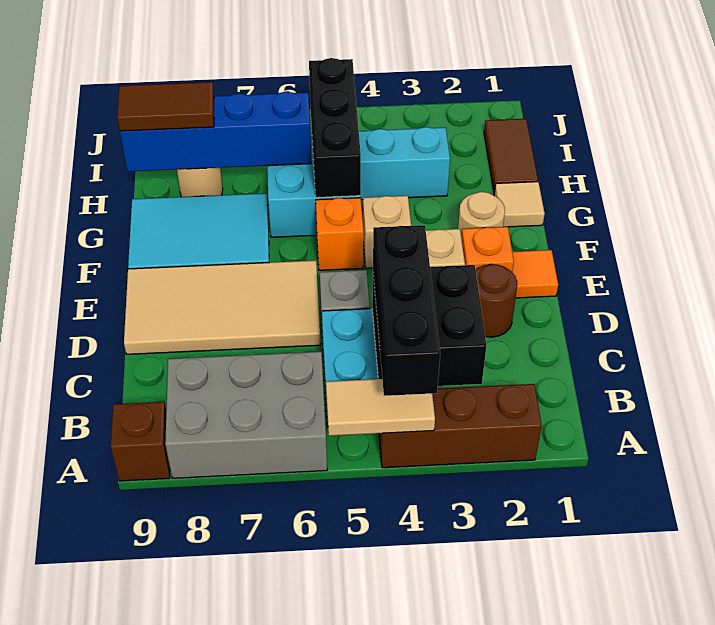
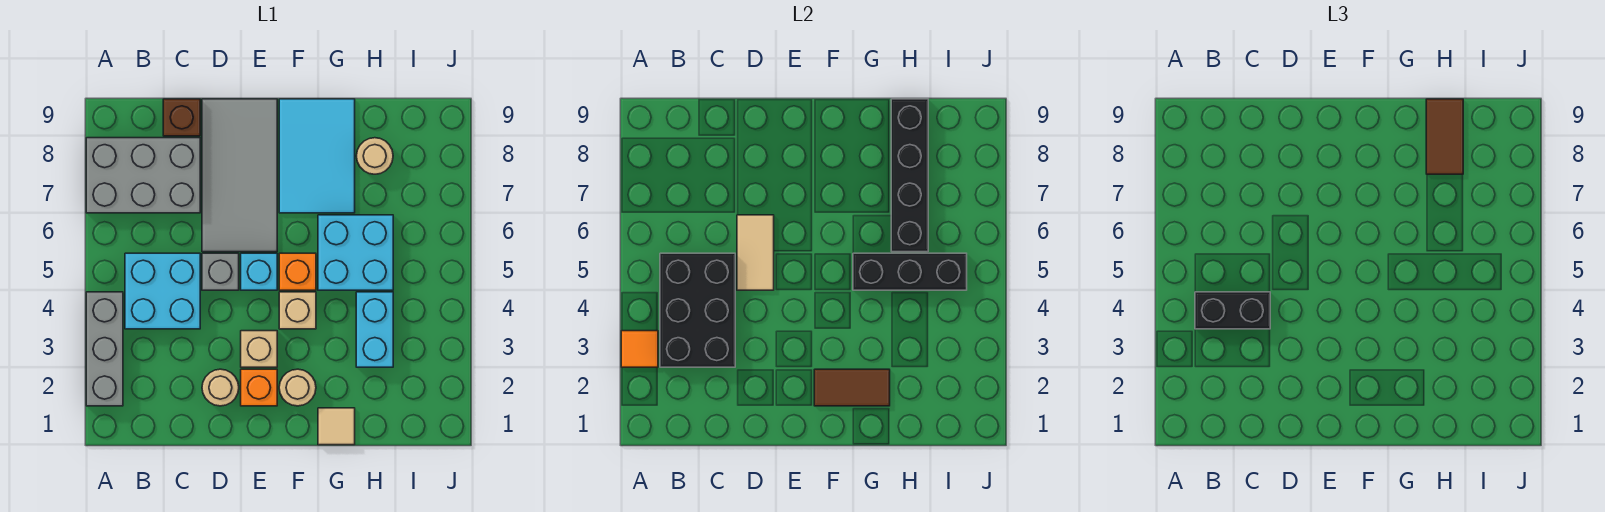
brown 1x3 brick [379,384,542,468] -> grey 1x3 brick [86,292,123,406]
tan 1x2 tile [326,379,435,436] -> tan 1x2 tile moved to [737,215,774,290]
black 1x3 brick [373,225,440,396] -> black 1x2 brick [1195,292,1270,329]
grey 2x3 brick [165,352,327,478] -> grey 2x3 brick turned to [86,138,200,213]
brown 1x1 brick [111,402,170,481] -> brown 1x1 brick moved to [163,99,200,136]
black 2x2 brick [372,265,486,386] -> black 2x3 brick [660,253,735,367]
brown 1x1 round brick [476,264,517,337] -> tan 1x1 round brick [202,369,239,406]
tan 2x4 tile [124,260,321,354] -> grey 2x4 tile [202,99,277,252]
orange 1x1 tile [512,250,558,298] -> orange 1x1 tile moved to [621,331,658,367]
none -> cyan 1x1 brick [241,253,277,290]
brown 1x2 tile [484,119,538,194] -> brown 1x2 tile moved to [814,369,890,406]
blue 1x4 brick [120,92,311,171] -> black 1x4 brick [891,99,928,252]

